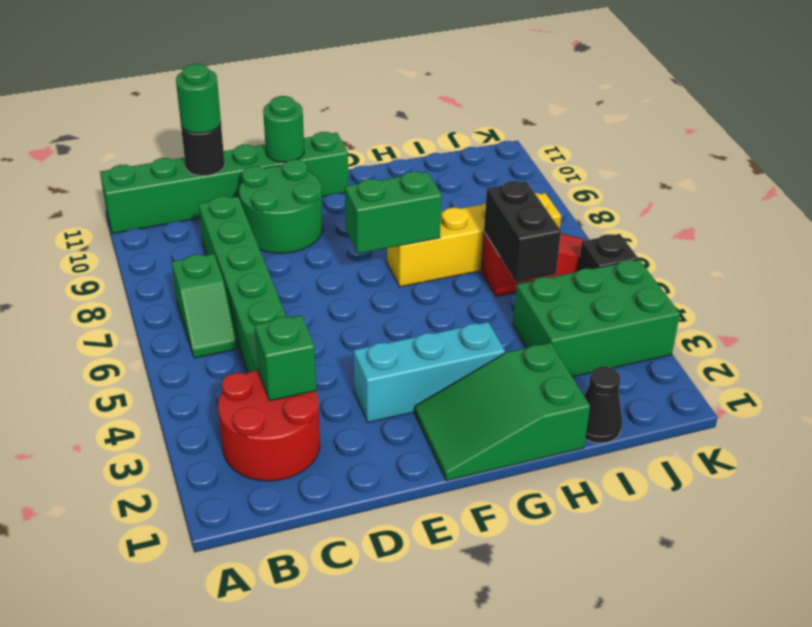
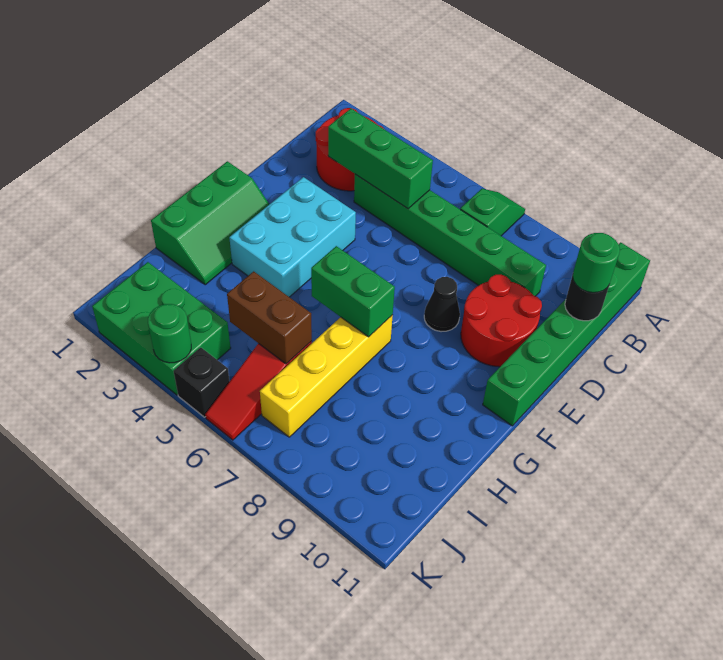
green 1x2 slope [172,254,237,358] -> green 1x2 slope turned to [460,189,525,236]
green 1x1 brick [255,315,316,401] -> green 1x3 brick [328,109,433,209]
green 2x2 round brick [239,160,323,253] -> red 2x2 round brick [461,275,542,367]
cyan 1x3 brick [354,322,505,422] -> cyan 2x3 brick [229,177,356,297]
green 1x1 round brick [263,96,304,162] -> green 1x1 round brick moved to [148,304,191,363]
green 2x3 slope [414,343,590,481] -> green 2x3 slope turned to [151,161,269,285]
green 1x2 brick [345,172,442,253] -> green 1x2 brick turned to [311,246,395,337]
black 1x1 cone [584,367,622,443] -> black 1x1 cone moved to [424,277,460,332]
green 2x3 brick [513,260,680,377] -> green 2x3 brick turned to [92,262,231,395]
black 1x2 brick [484,181,561,282] -> brown 1x2 brick [227,271,312,364]

